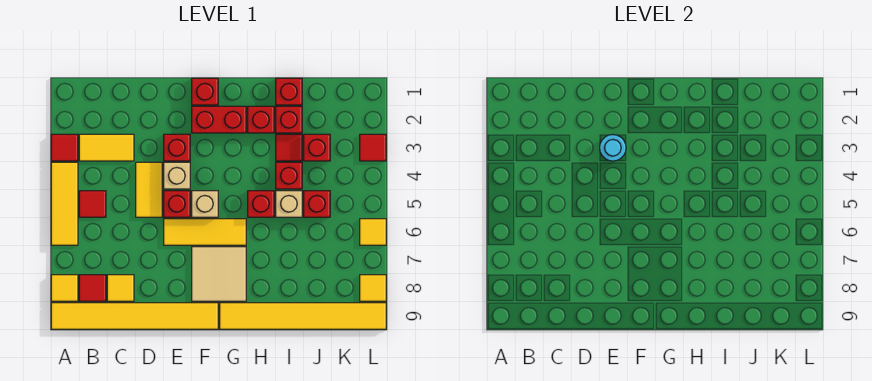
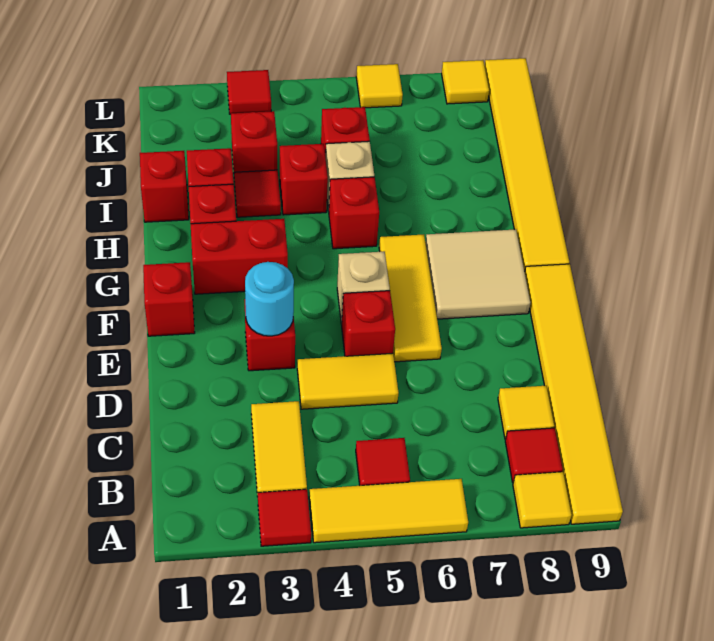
tan 1x1 brick [164,162,190,189] -> none
red 1x2 brick [192,106,246,133] -> red 1x2 brick turned to [191,219,288,294]

